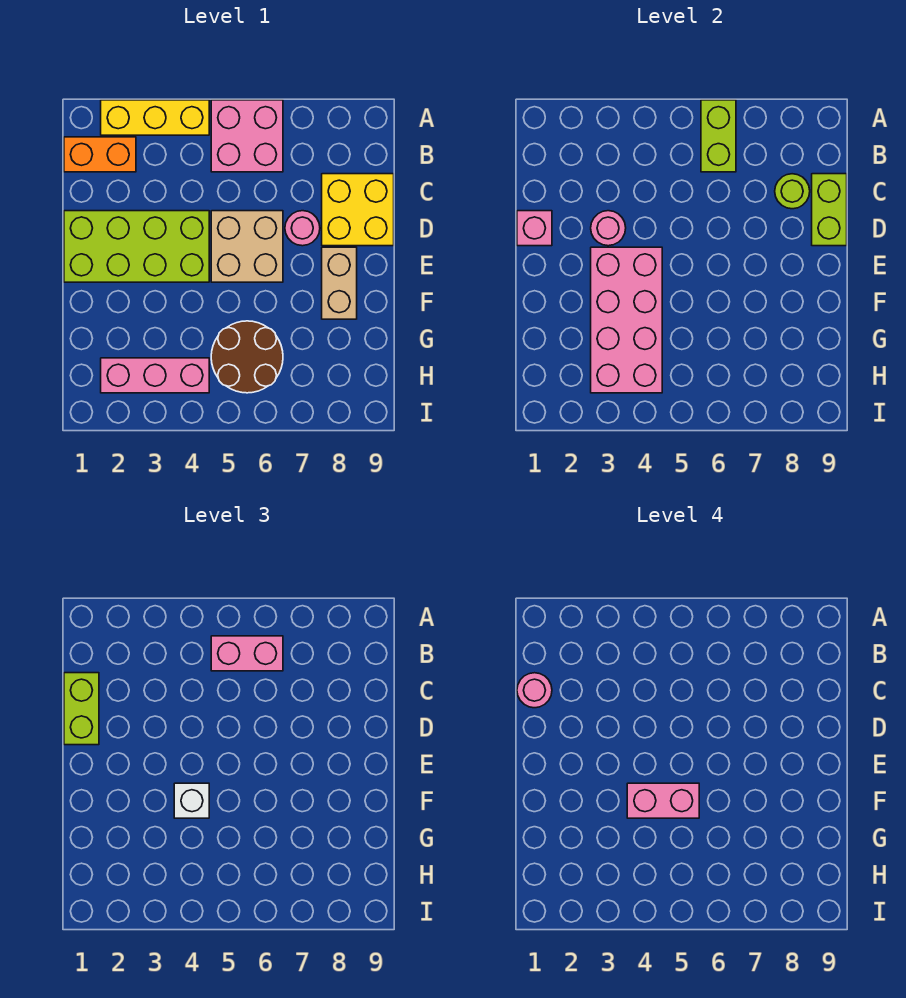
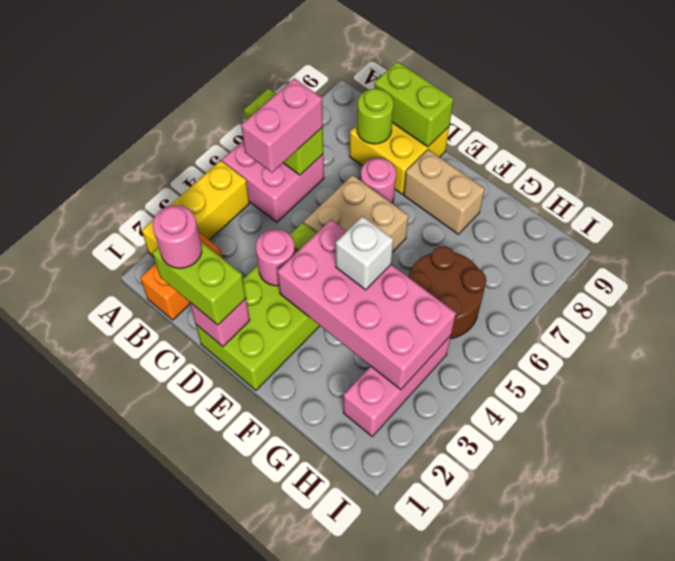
pink 1x2 brick [627,783,699,818] -> none

